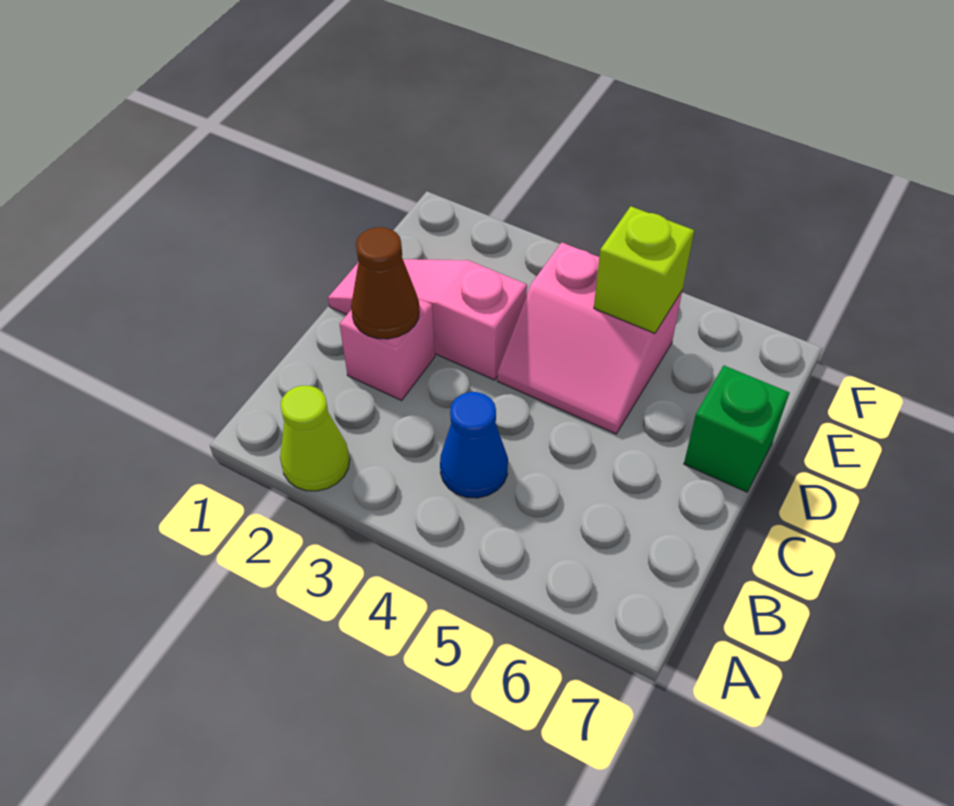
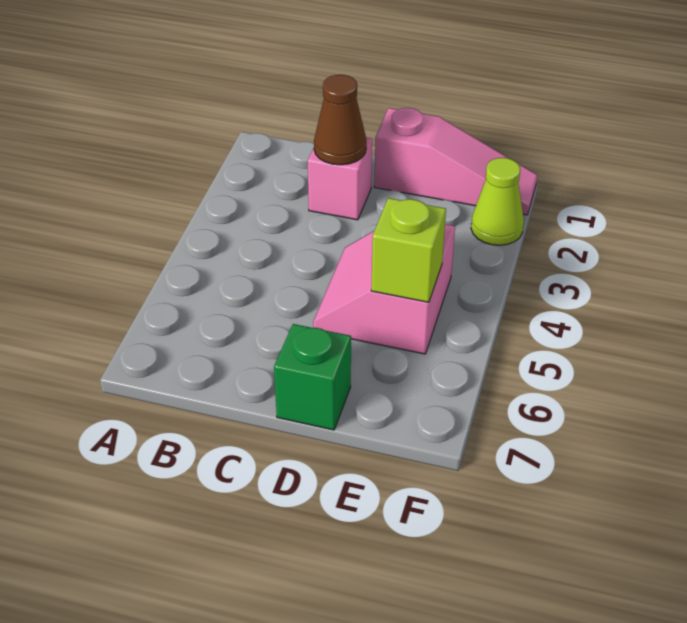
lime 1x1 cone [280,386,350,491] -> lime 1x1 cone moved to [471,158,524,245]
blue 1x1 cone [440,392,508,498] -> none
pink 1x3 slope [328,259,527,380] -> pink 1x3 slope turned to [374,108,537,215]

